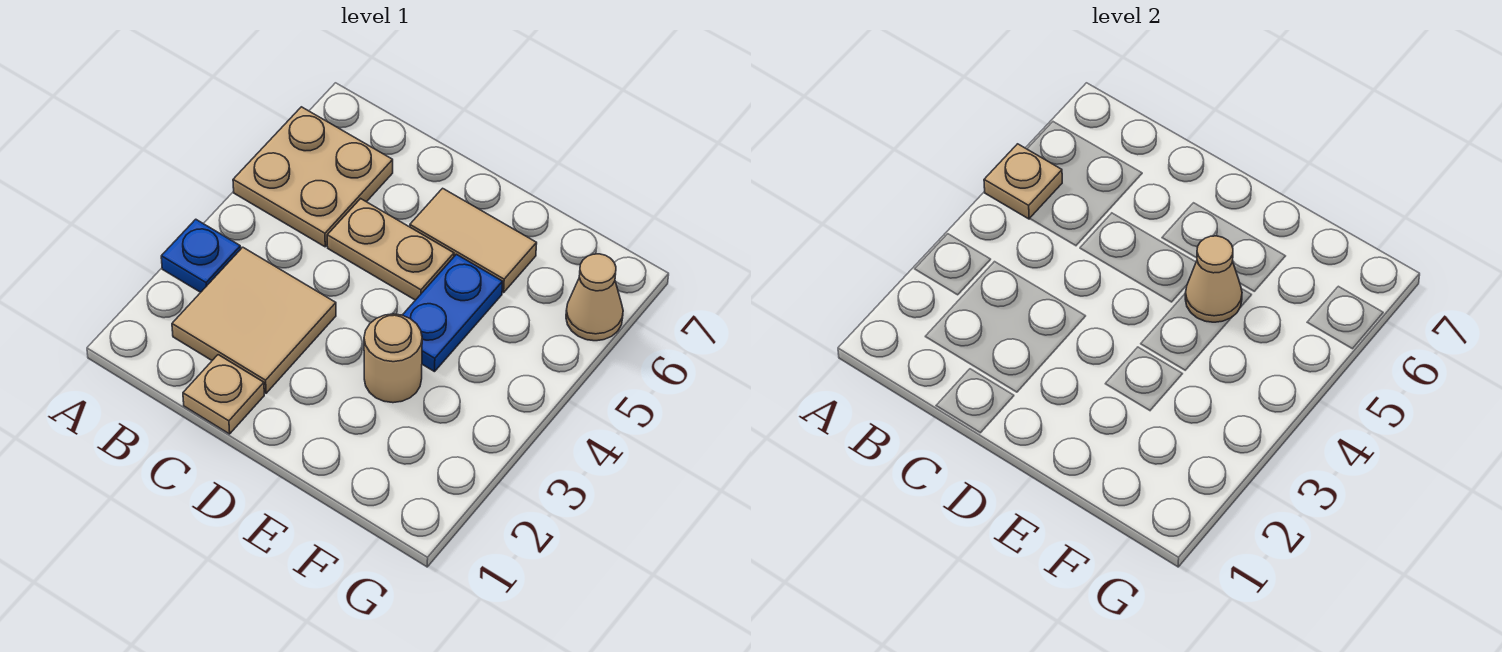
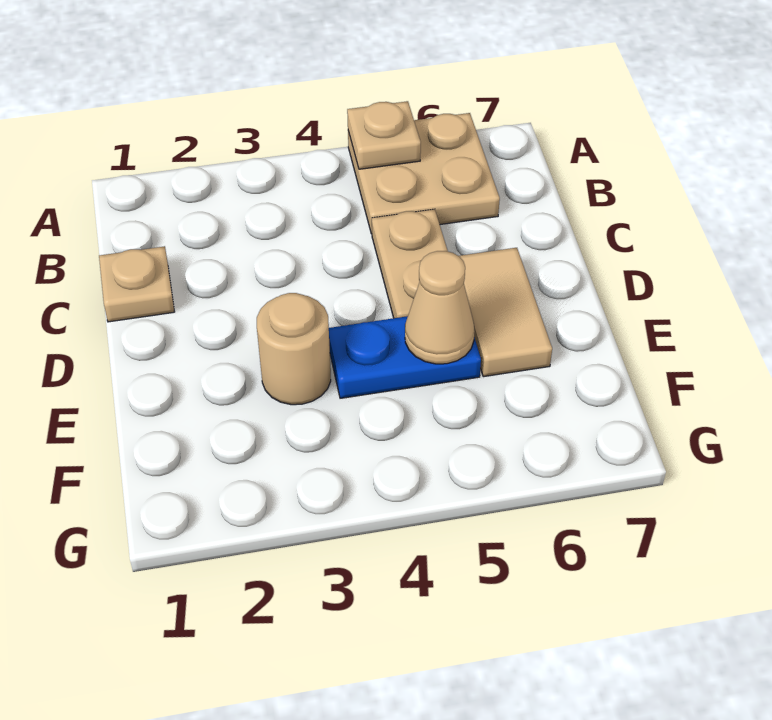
blue 1x1 plate [161,219,241,292] -> none
tan 2x2 tile [172,247,336,393] -> none
tan 1x1 cone [566,254,623,341] -> none

